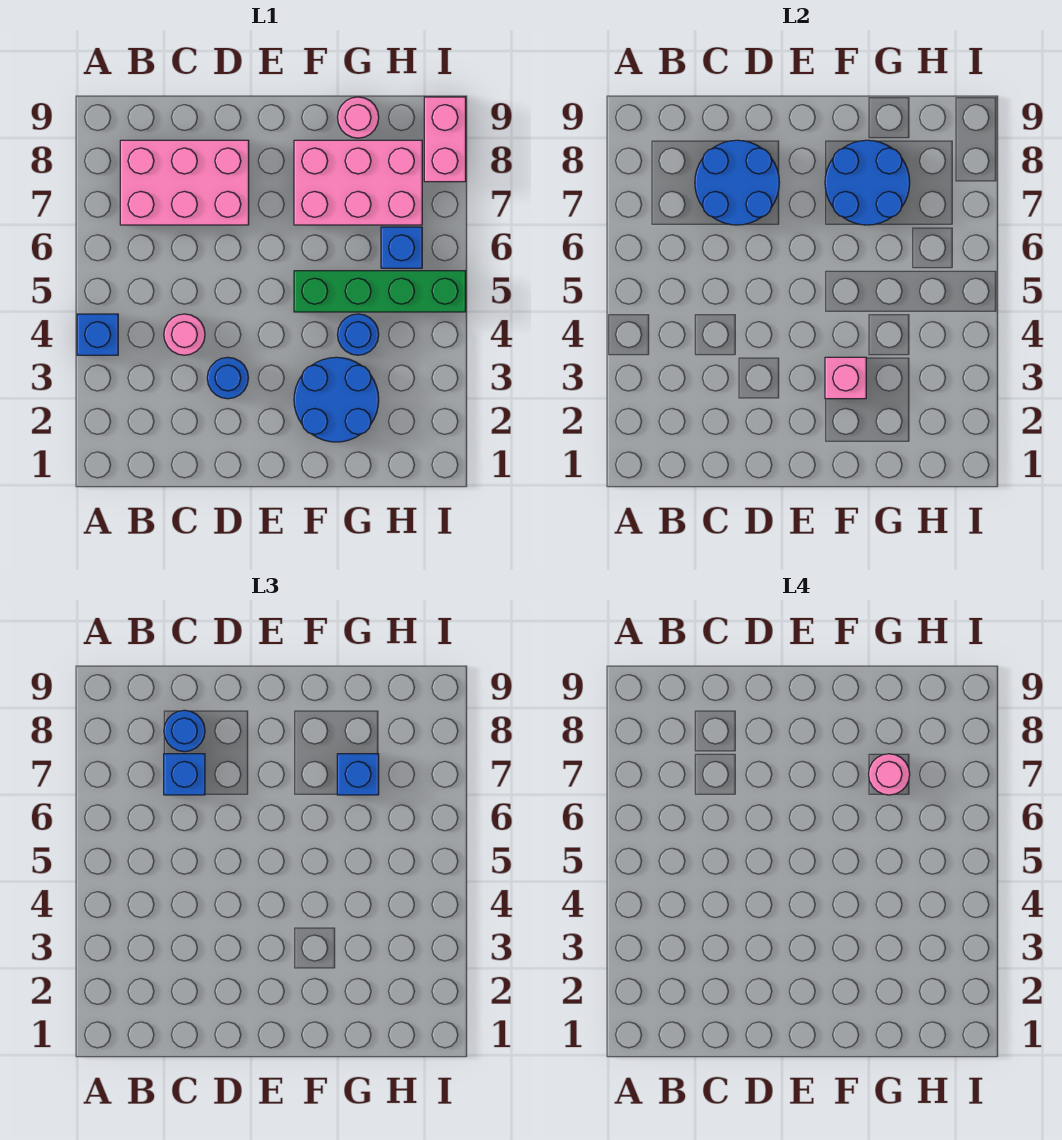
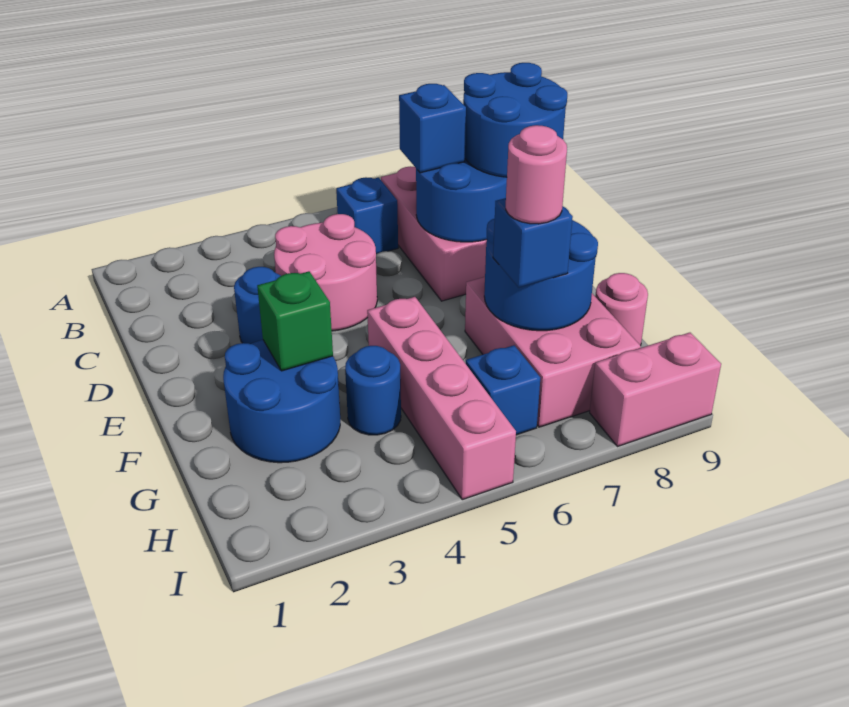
blue 1x1 brick [77,314,118,355] -> blue 1x1 brick moved to [336,177,398,254]
pink 1x1 round brick [164,314,205,355] -> pink 2x2 round brick [274,214,377,331]
blue 1x1 round brick [164,710,205,752] -> blue 2x2 round brick [463,63,568,177]
pink 1x1 brick [825,357,866,399] -> green 1x1 brick [257,271,333,371]
green 1x4 brick [294,271,466,312] -> pink 1x4 brick [367,297,516,500]

